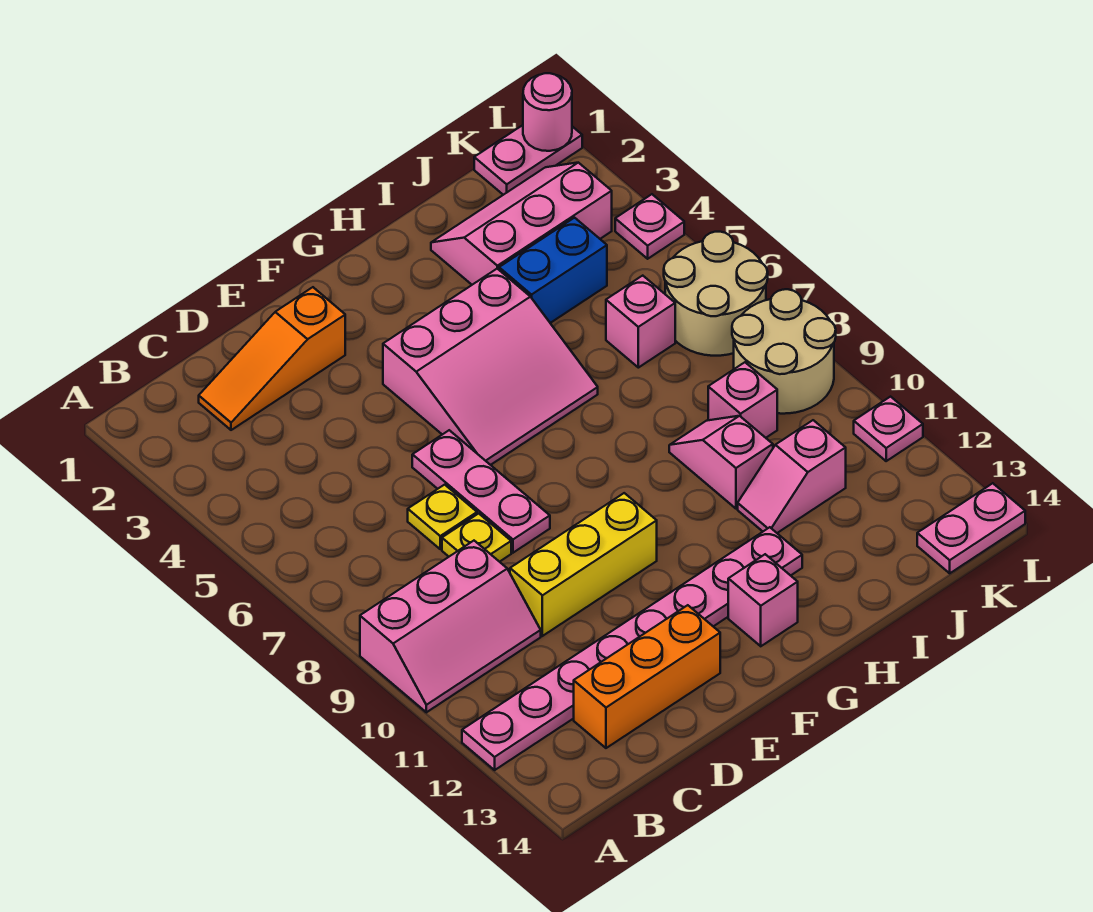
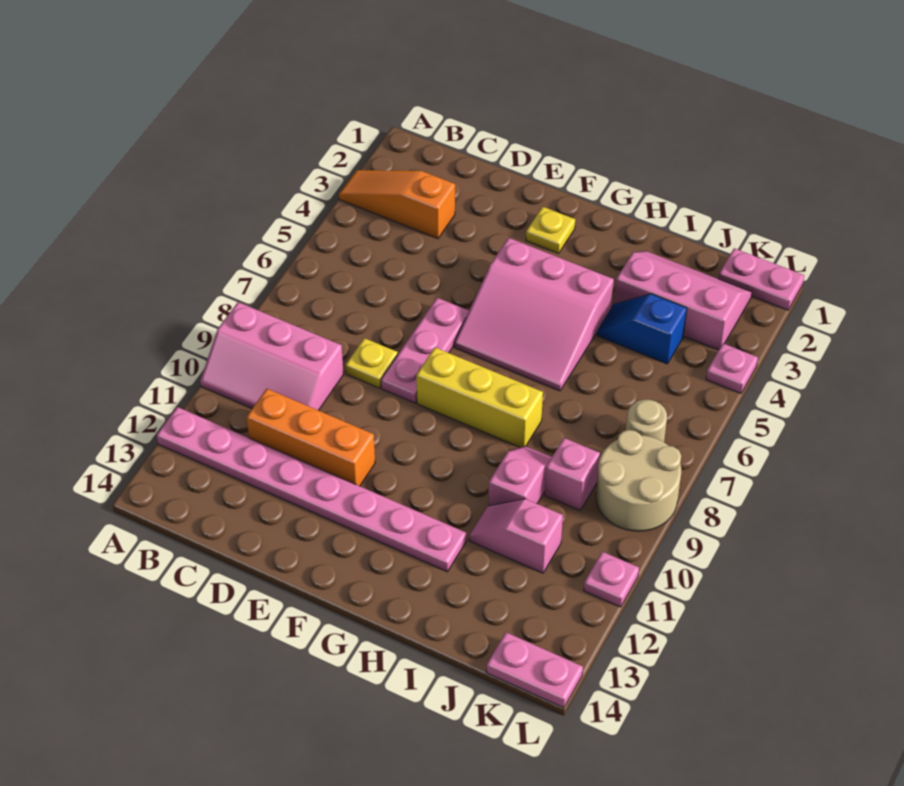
orange 1x3 slope [199,287,345,430] -> orange 1x3 slope moved to [339,170,455,239]
orange 1x3 brick [574,605,720,748] -> orange 1x3 brick moved to [247,389,375,486]
yellow 1x1 plate [408,485,477,549] -> yellow 1x1 plate moved to [526,207,575,253]
yellow 1x3 brick [510,493,657,636] -> yellow 1x3 brick moved to [416,348,543,447]
pink 1x1 brick [728,554,798,646] -> none
blue 1x2 brick [499,218,607,323] -> blue 1x2 slope [597,294,687,364]
pink 1x1 brick [606,276,675,368] -> none
tan 2x2 round brick [664,232,768,356] -> tan 1x1 round brick [626,400,667,442]
pink 1x1 round brick [523,73,572,151] -> none

